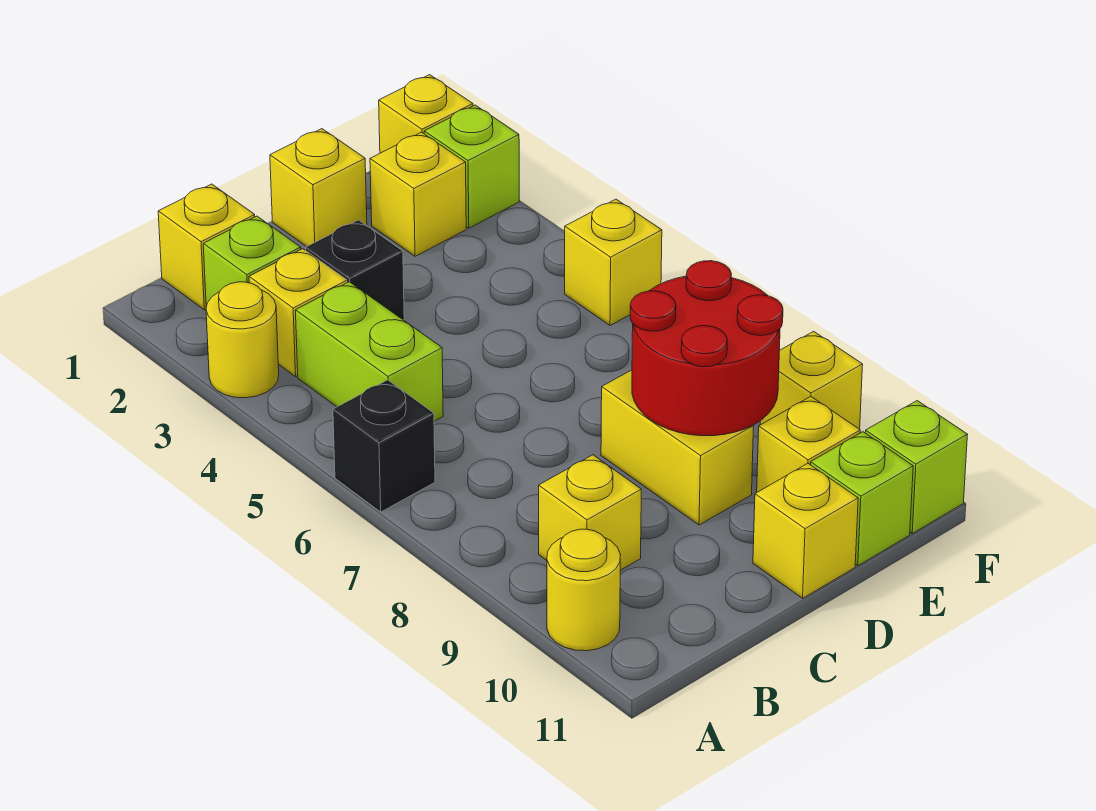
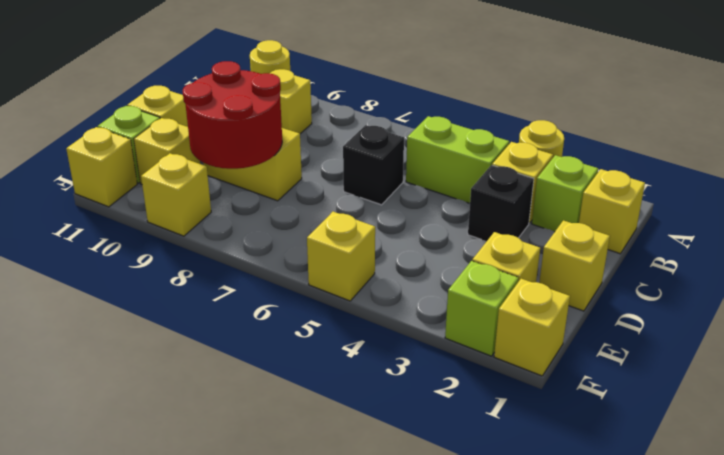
black 1x1 brick [333,380,435,512] -> black 1x1 brick moved to [343,125,404,205]
lime 1x1 brick [865,401,968,533] -> yellow 1x1 brick [66,127,137,207]

